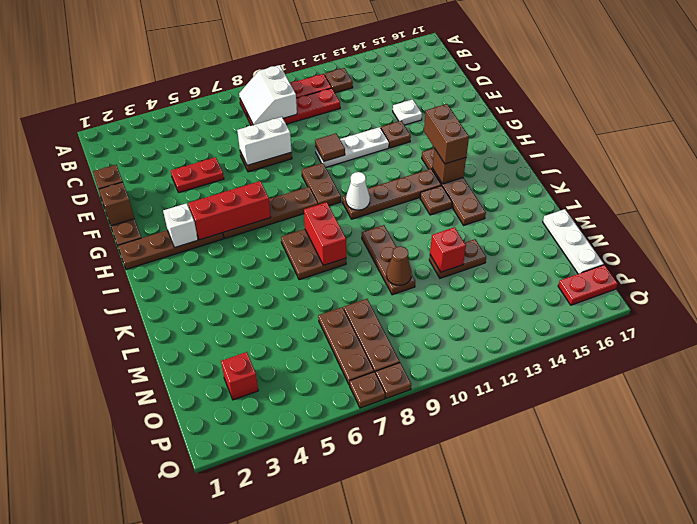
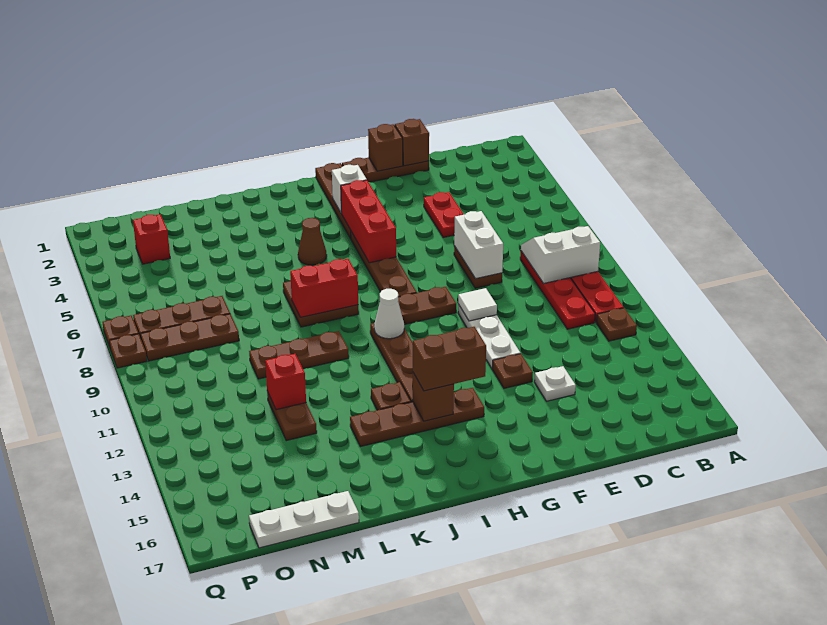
brown 1x1 tile [315,133,345,161] -> white 1x1 tile [458,288,497,321]
brown 1x1 cone [386,246,412,285] -> brown 1x1 cone moved to [298,218,327,265]
red 1x2 plate [558,265,618,305] -> none

